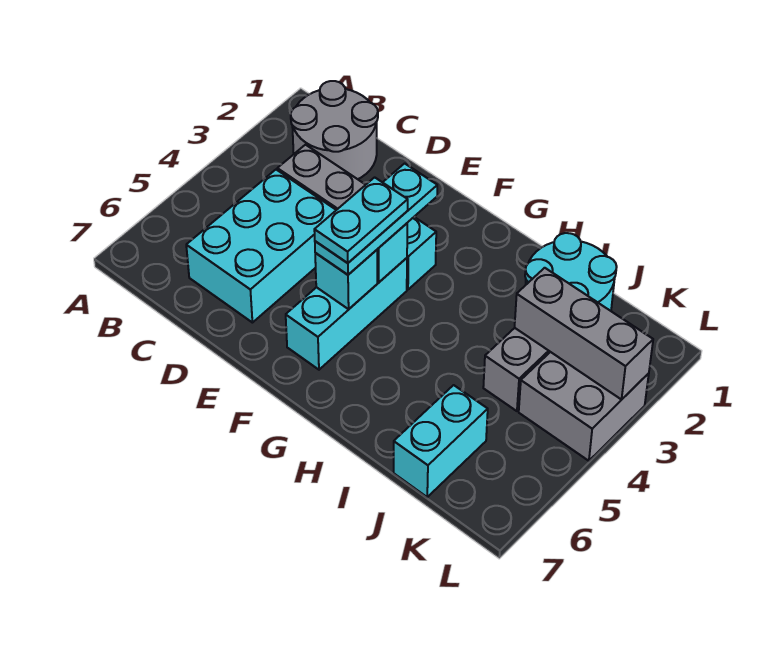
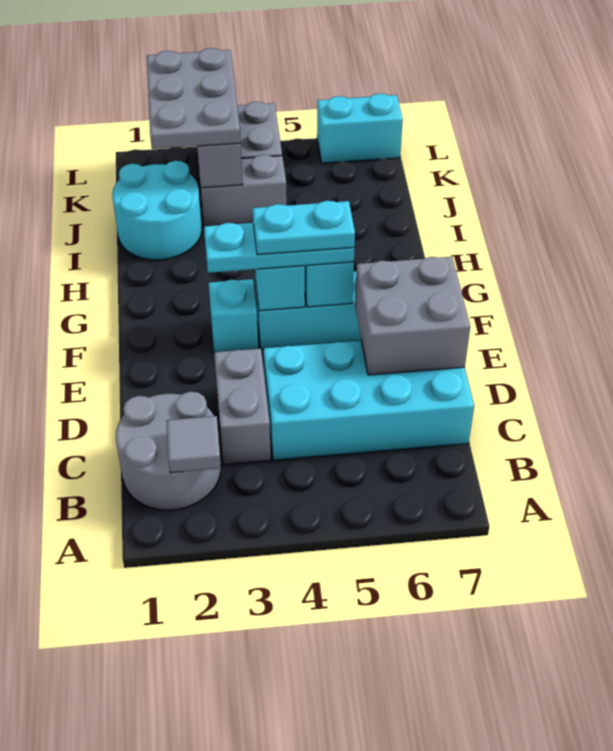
none -> grey 1x1 tile [167,416,221,473]
cyan 2x3 brick [186,170,336,323] -> cyan 2x4 brick [264,340,474,460]
none -> grey 2x2 brick [355,257,470,375]
none -> grey 2x3 plate [147,48,240,149]
cyan 1x2 brick [394,385,488,497] -> cyan 1x2 brick moved to [317,94,403,163]

